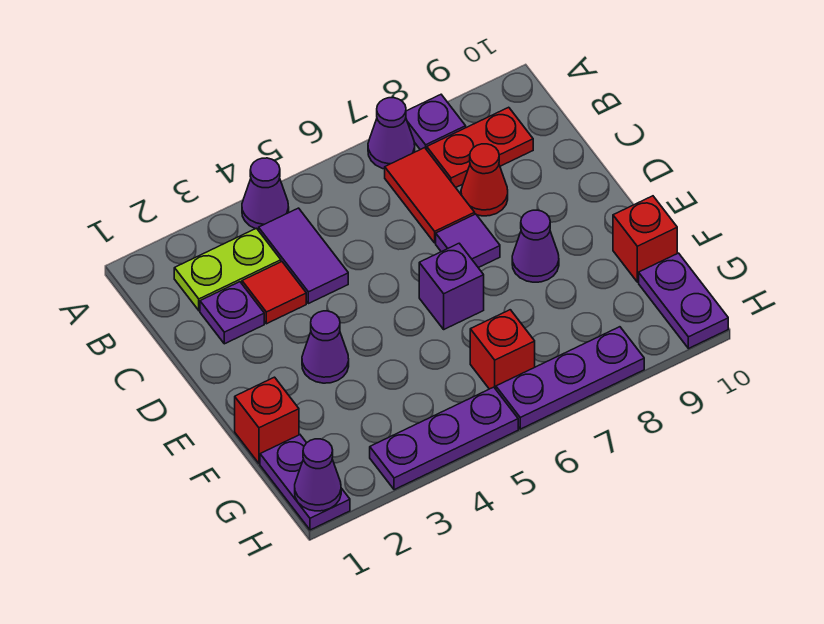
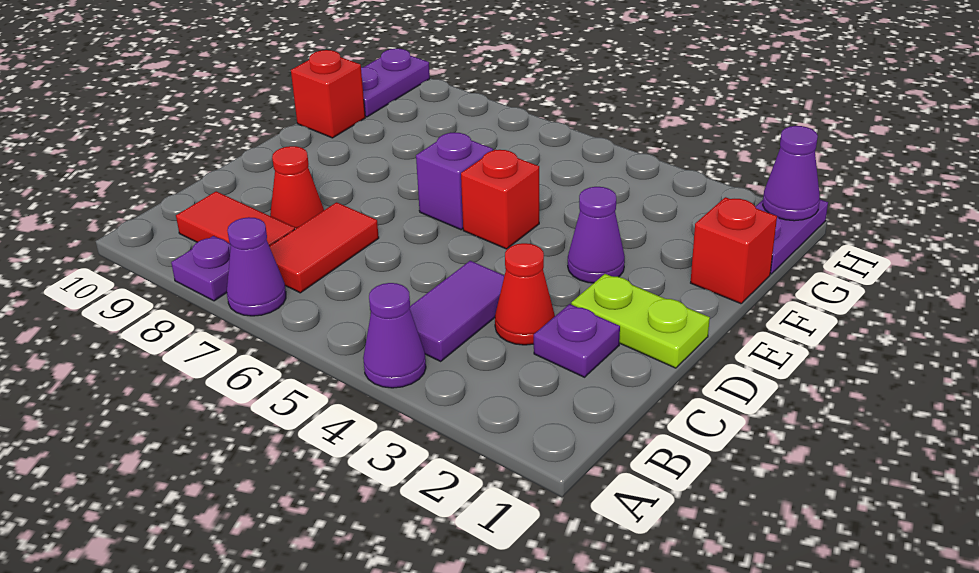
lime 1x2 plate [174,228,281,311] -> lime 1x2 plate moved to [571,274,710,368]
red 1x2 plate [427,107,533,187] -> red 1x2 tile [176,191,295,246]
red 1x1 tile [242,262,306,324] -> red 1x1 cone [495,243,555,345]
purple 1x1 tile [436,214,500,268] -> none
purple 1x1 cone [512,210,559,282] -> none
red 1x1 brick [470,310,535,389] -> red 1x1 brick moved to [461,150,539,249]
purple 1x3 plate [370,387,518,490] -> none
purple 1x3 plate [496,327,644,429] -> none

